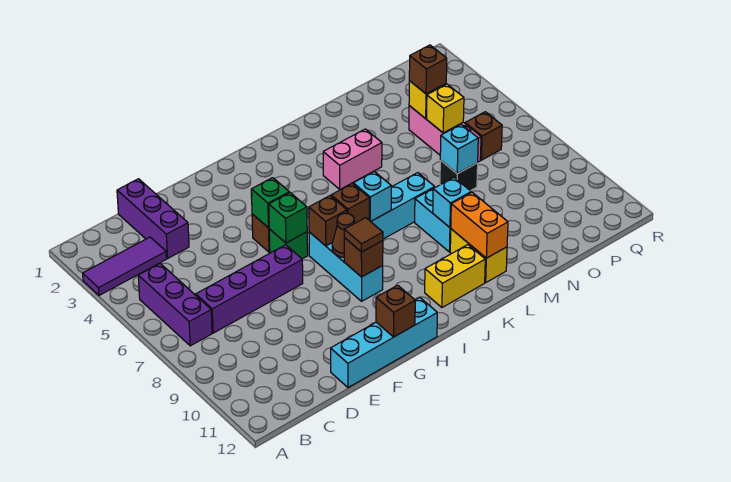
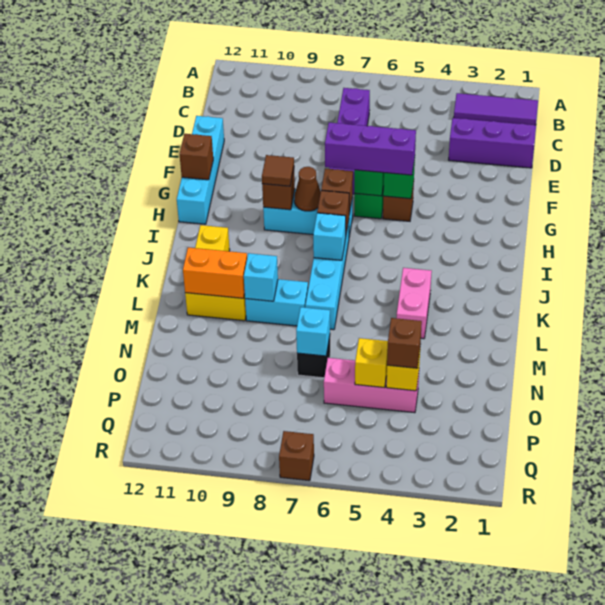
purple 1x3 tile [83,237,166,295] -> purple 1x3 tile turned to [454,93,538,125]
purple 1x3 brick [138,264,212,346] -> purple 1x3 brick moved to [325,123,416,175]
brown 1x1 brick [465,112,502,160] -> brown 1x1 brick moved to [279,431,314,481]

